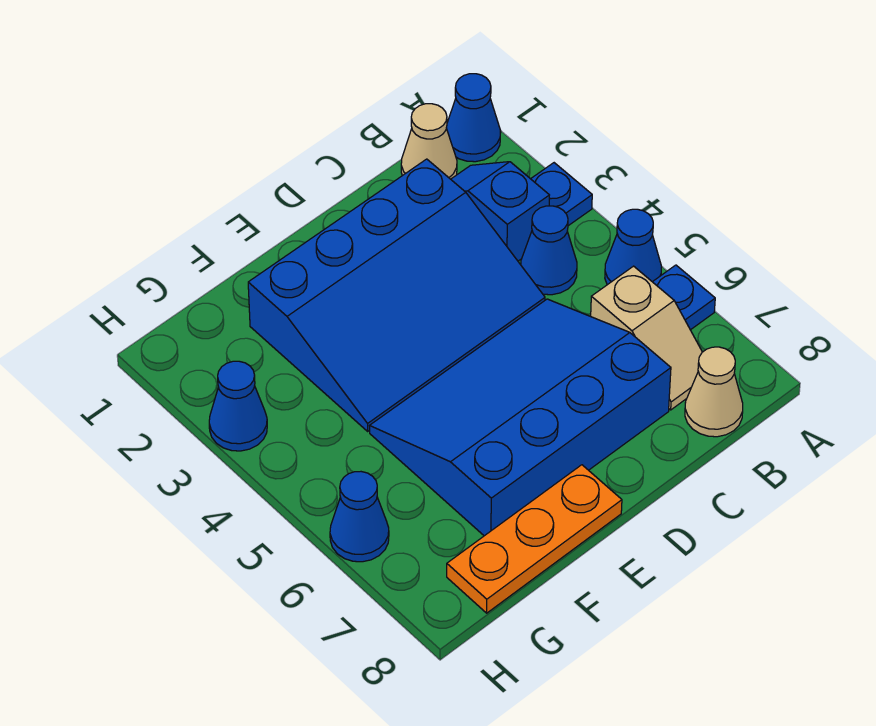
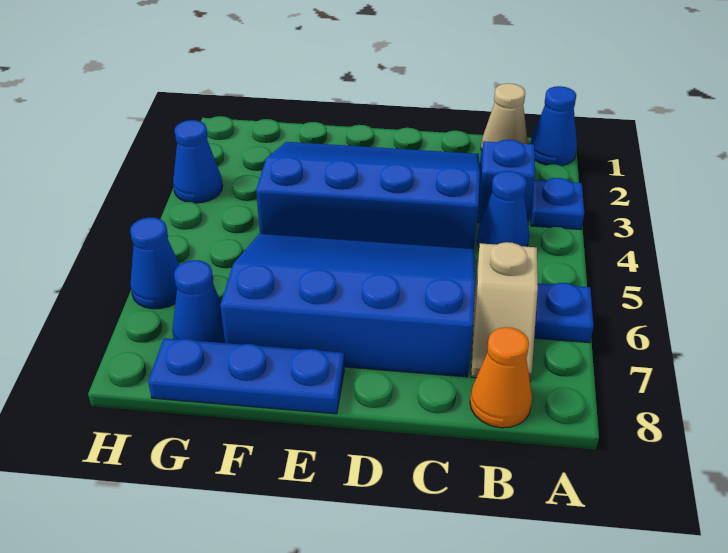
blue 1x1 cone [605,209,662,285] -> blue 1x1 cone moved to [172,260,225,343]
tan 1x1 cone [685,347,743,437] -> orange 1x1 cone [470,327,532,428]
blue 3x4 slope [248,159,545,431] -> blue 3x4 slope turned to [256,142,480,249]
orange 1x3 plate [447,465,622,613] -> blue 1x3 plate [148,338,344,414]

